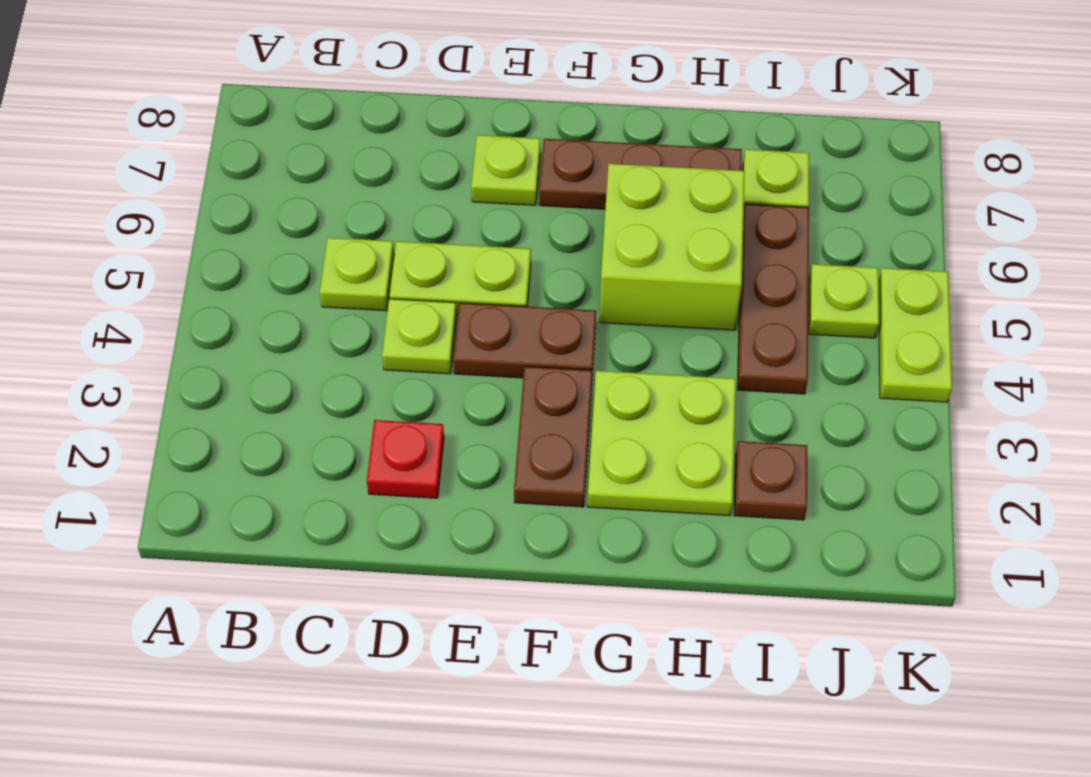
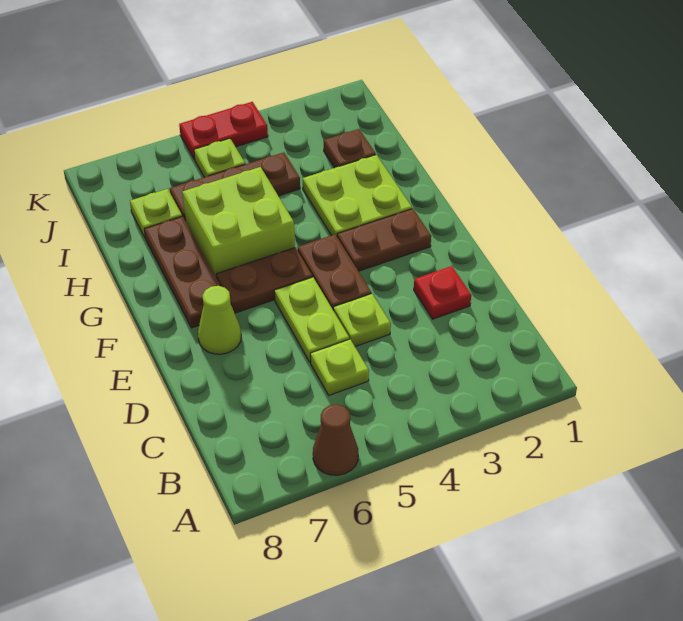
none -> brown 1x1 cone [313,404,358,475]
lime 1x1 plate [471,135,540,205] -> lime 1x1 cone [198,286,241,354]
none -> brown 1x2 plate [216,248,312,313]
lime 1x2 plate [879,268,952,402] -> red 1x2 plate [179,102,268,159]

